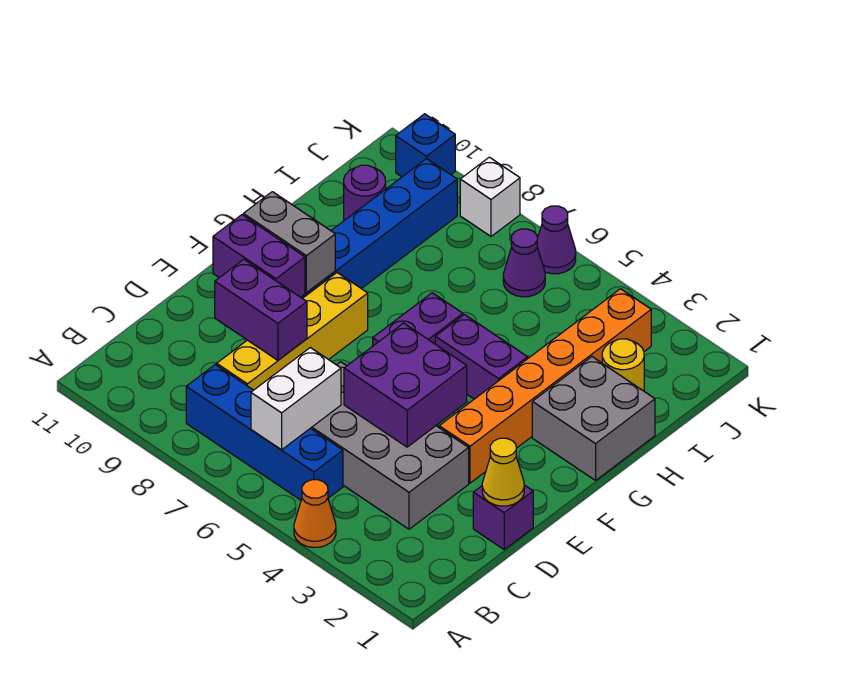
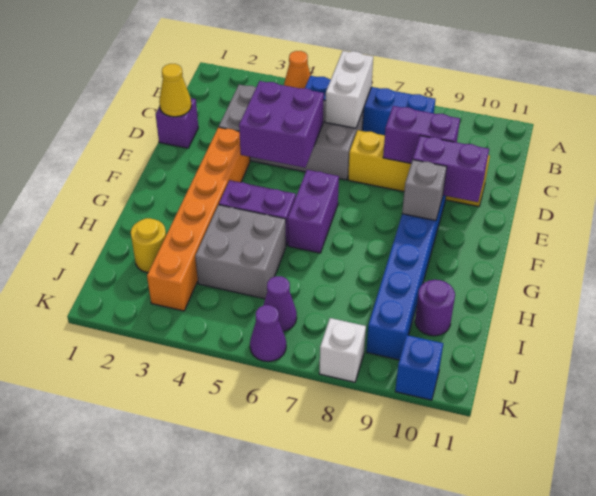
yellow 1x4 brick [217,273,368,390] -> yellow 1x4 brick turned to [348,130,490,207]
grey 1x2 brick [243,192,335,293] -> grey 1x1 brick [402,160,447,221]
grey 2x2 brick [532,357,655,480] -> grey 2x2 brick moved to [195,205,286,299]

